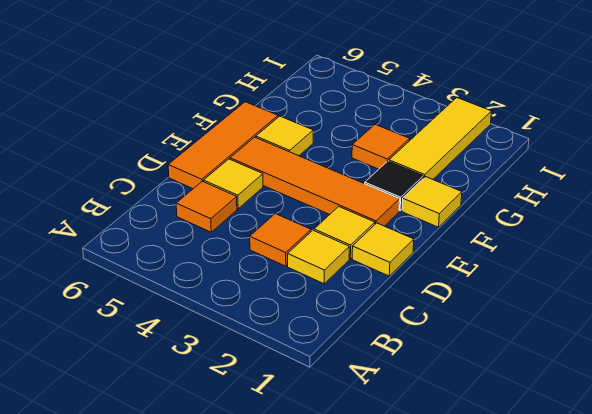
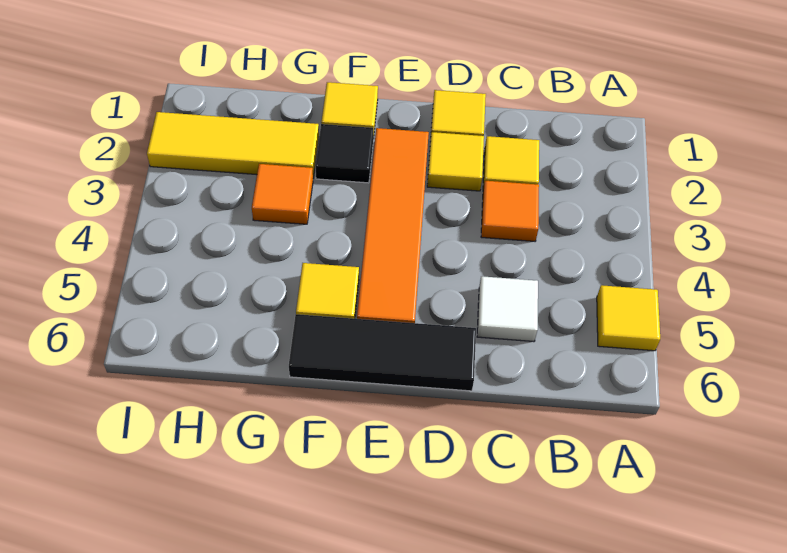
orange 1x1 tile [176,181,237,232] -> white 1x1 tile [477,276,538,342]
yellow 1x1 tile [204,159,263,209] -> yellow 1x1 tile moved to [597,285,660,351]
orange 1x3 tile [168,102,278,189] -> black 1x3 tile [289,314,476,391]

